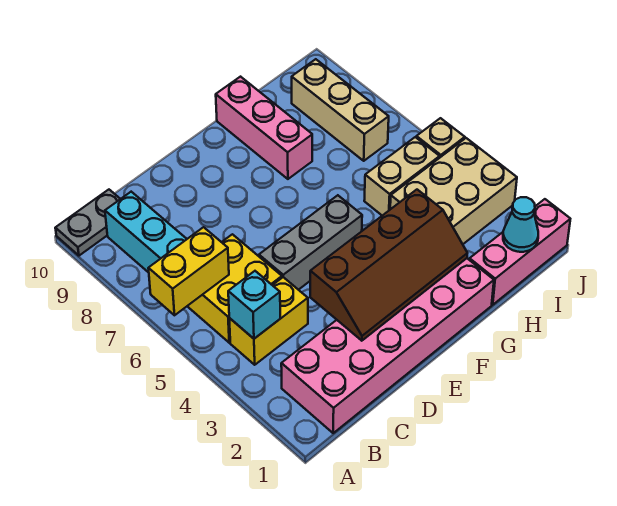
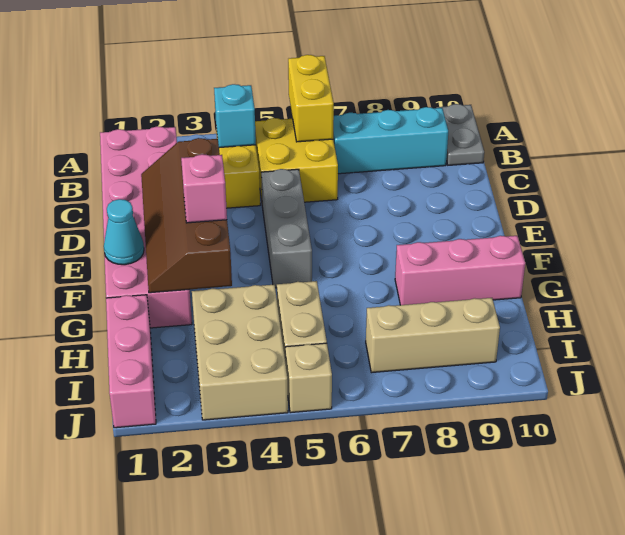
none -> pink 1x1 brick [181,154,227,223]
cyan 1x1 cone [503,197,538,252] -> cyan 1x1 cone moved to [104,199,144,265]

